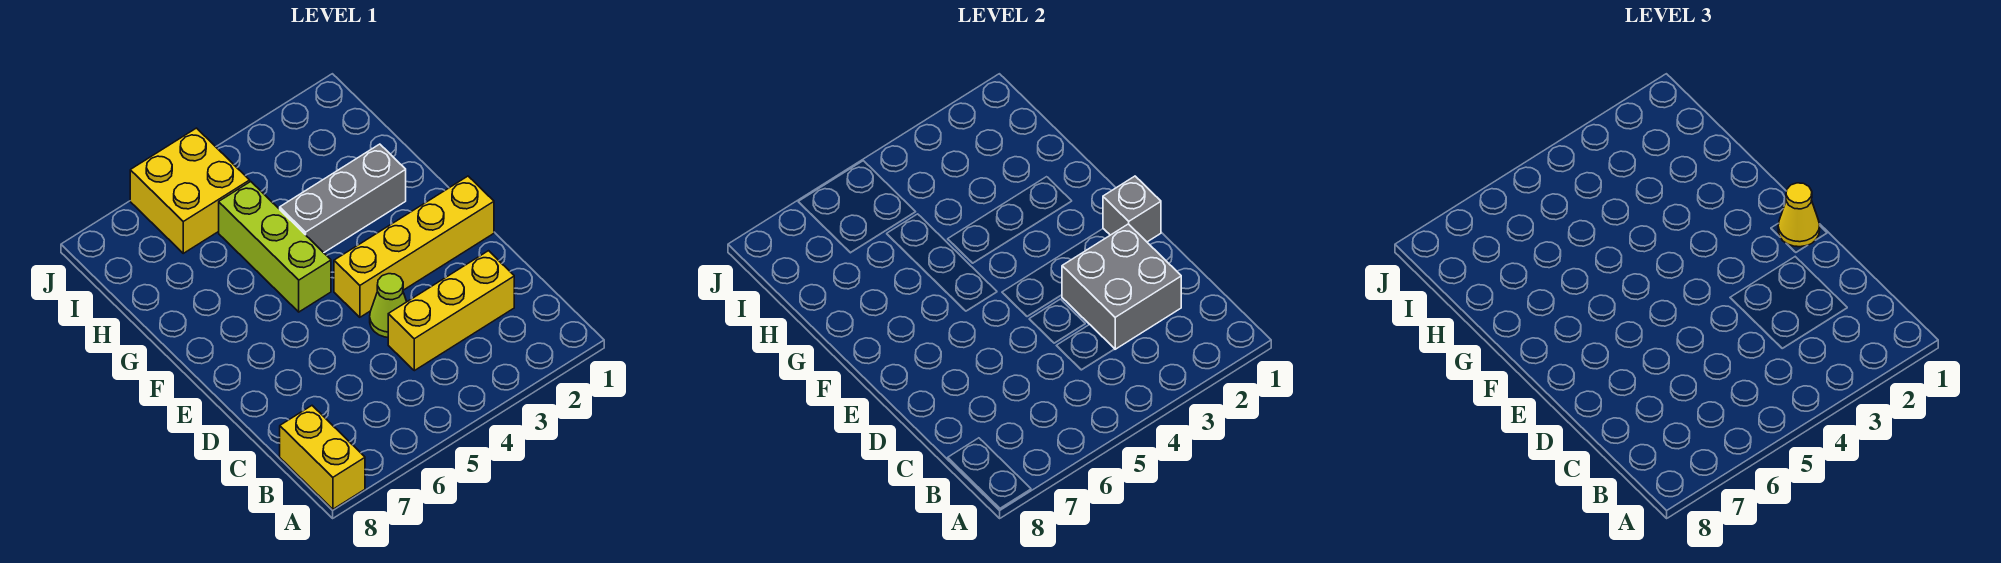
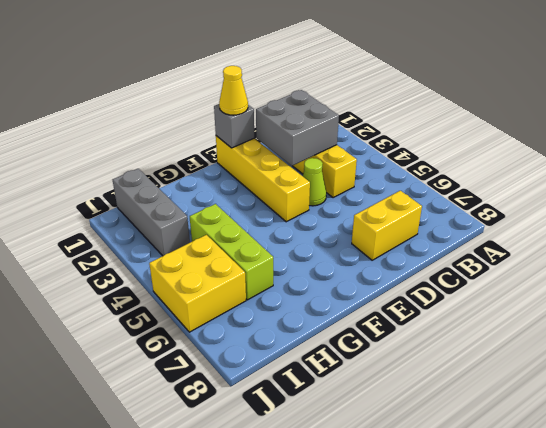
yellow 1x2 brick [280,406,365,509] -> yellow 1x2 brick moved to [352,191,422,260]
lime 1x3 brick [219,182,331,312] -> lime 1x3 brick turned to [190,204,273,300]
grey 1x3 brick [280,144,406,253] -> grey 1x3 brick moved to [113,169,190,256]

